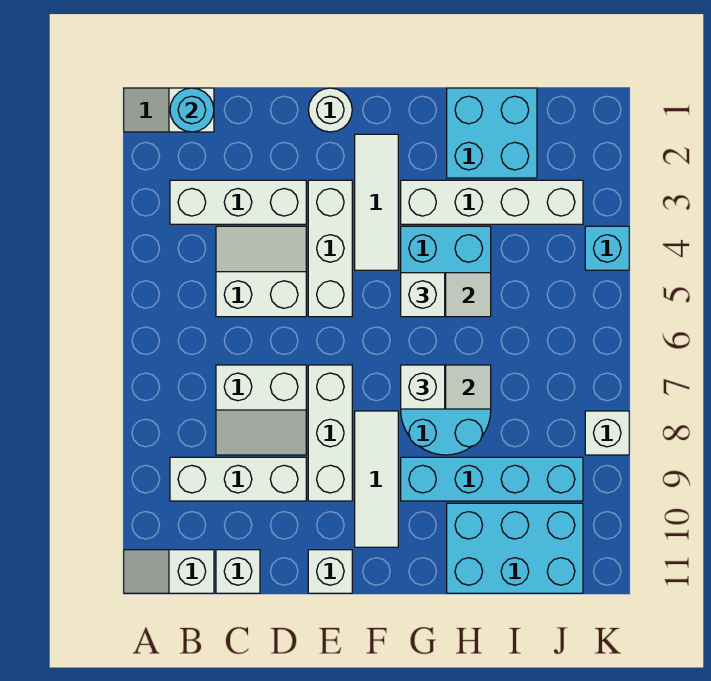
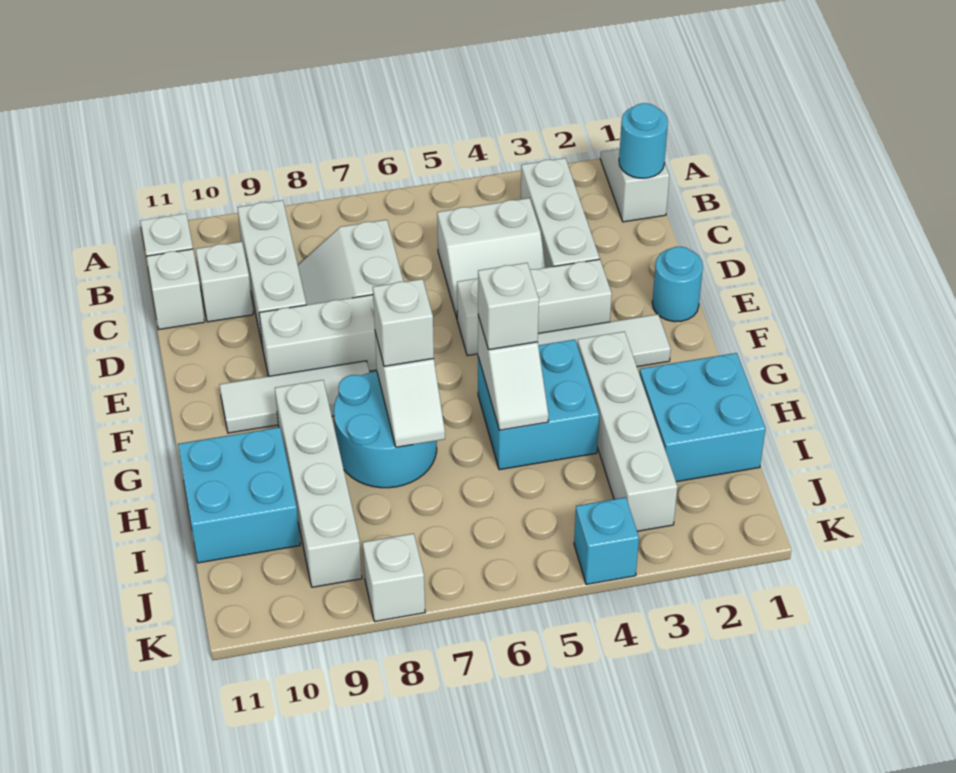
white 2x2 slope [216,226,306,317] -> white 2x2 slope turned to [437,198,546,318]
white 1x1 round brick [308,88,352,132] -> cyan 1x1 round brick [652,247,703,322]
white 1x1 brick [308,550,352,593] -> white 1x1 brick moved to [196,242,253,322]
cyan 1x4 brick [401,457,583,501] -> white 1x4 brick [275,380,362,587]
cyan 2x3 brick [447,503,583,593] -> cyan 2x2 brick [178,427,300,563]

